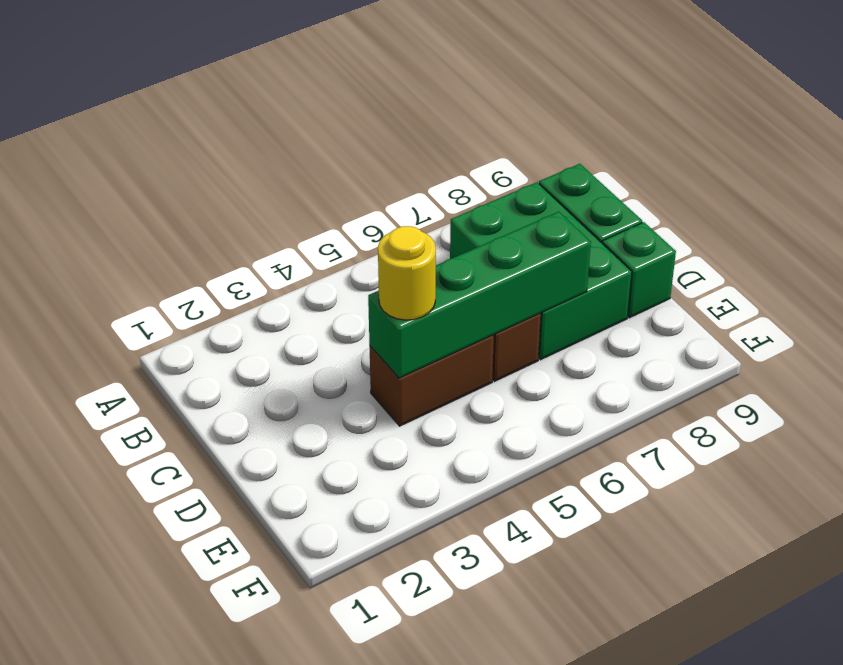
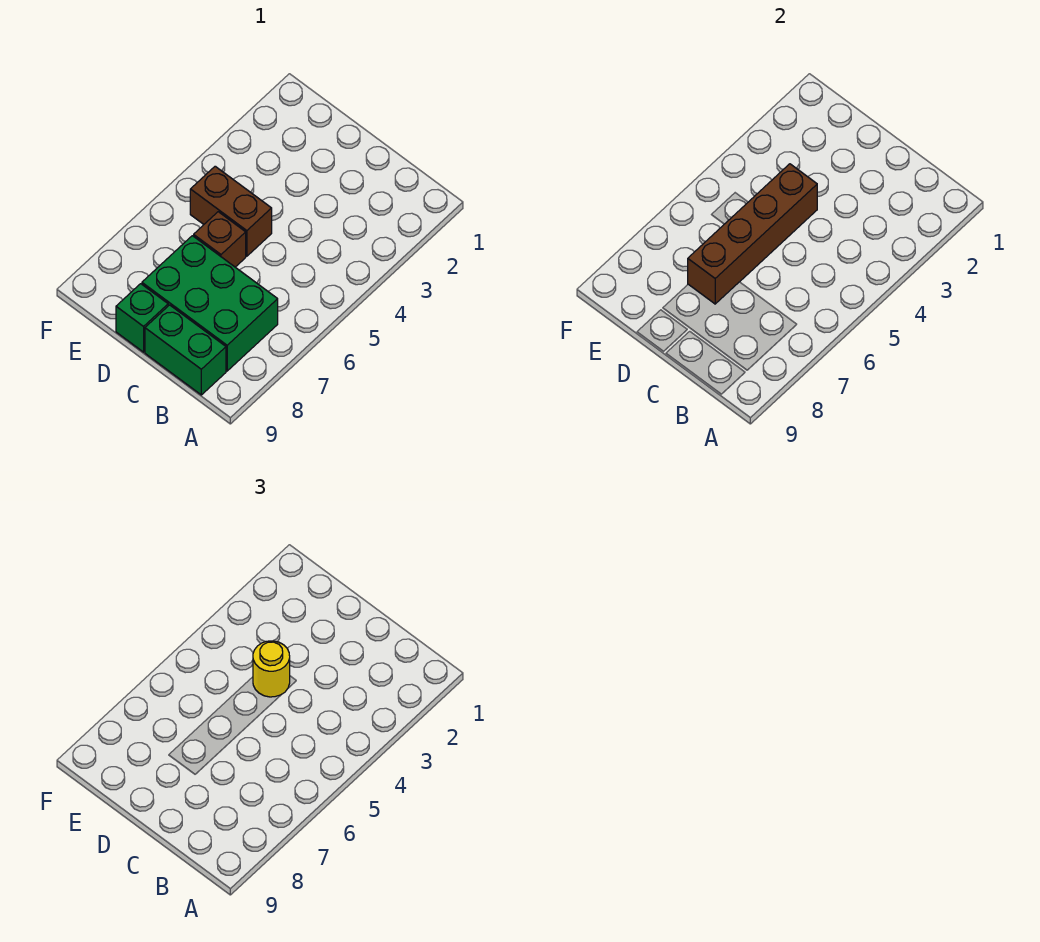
brown 1x2 brick [370,335,494,426] -> brown 1x2 brick turned to [190,166,272,256]
green 1x4 brick [368,212,591,378] -> brown 1x4 brick [688,164,817,304]

